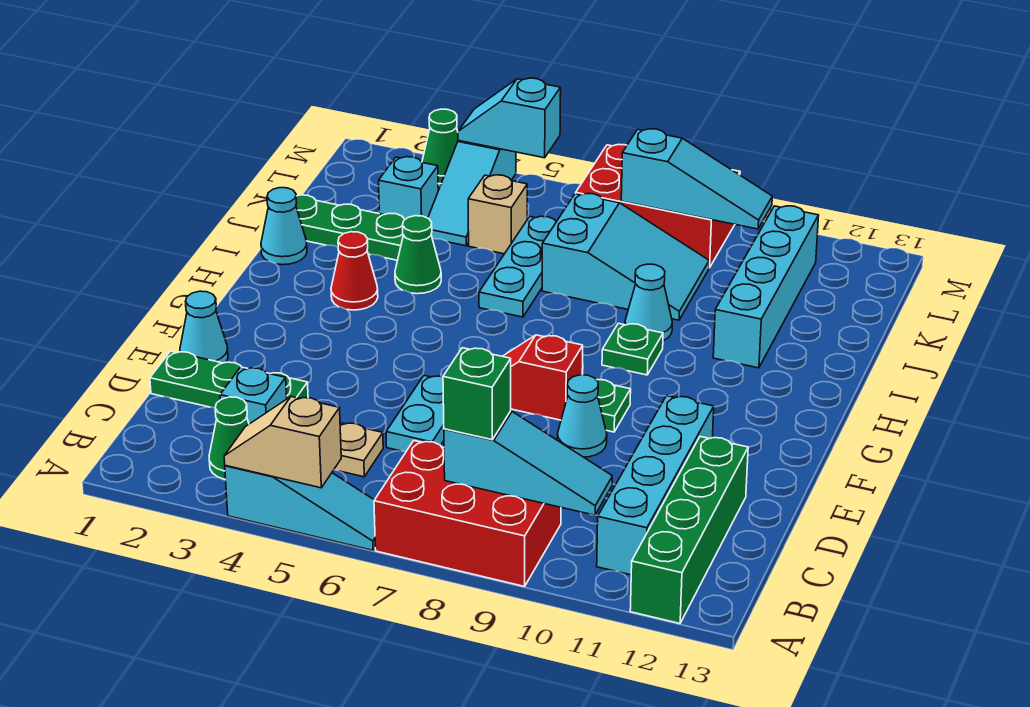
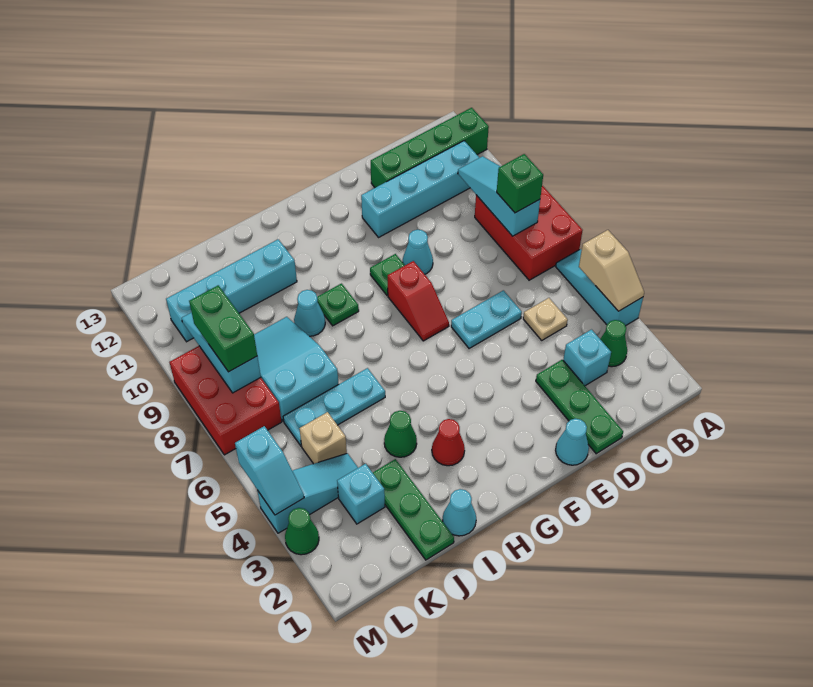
none -> green 1x2 brick [189,285,257,372]

